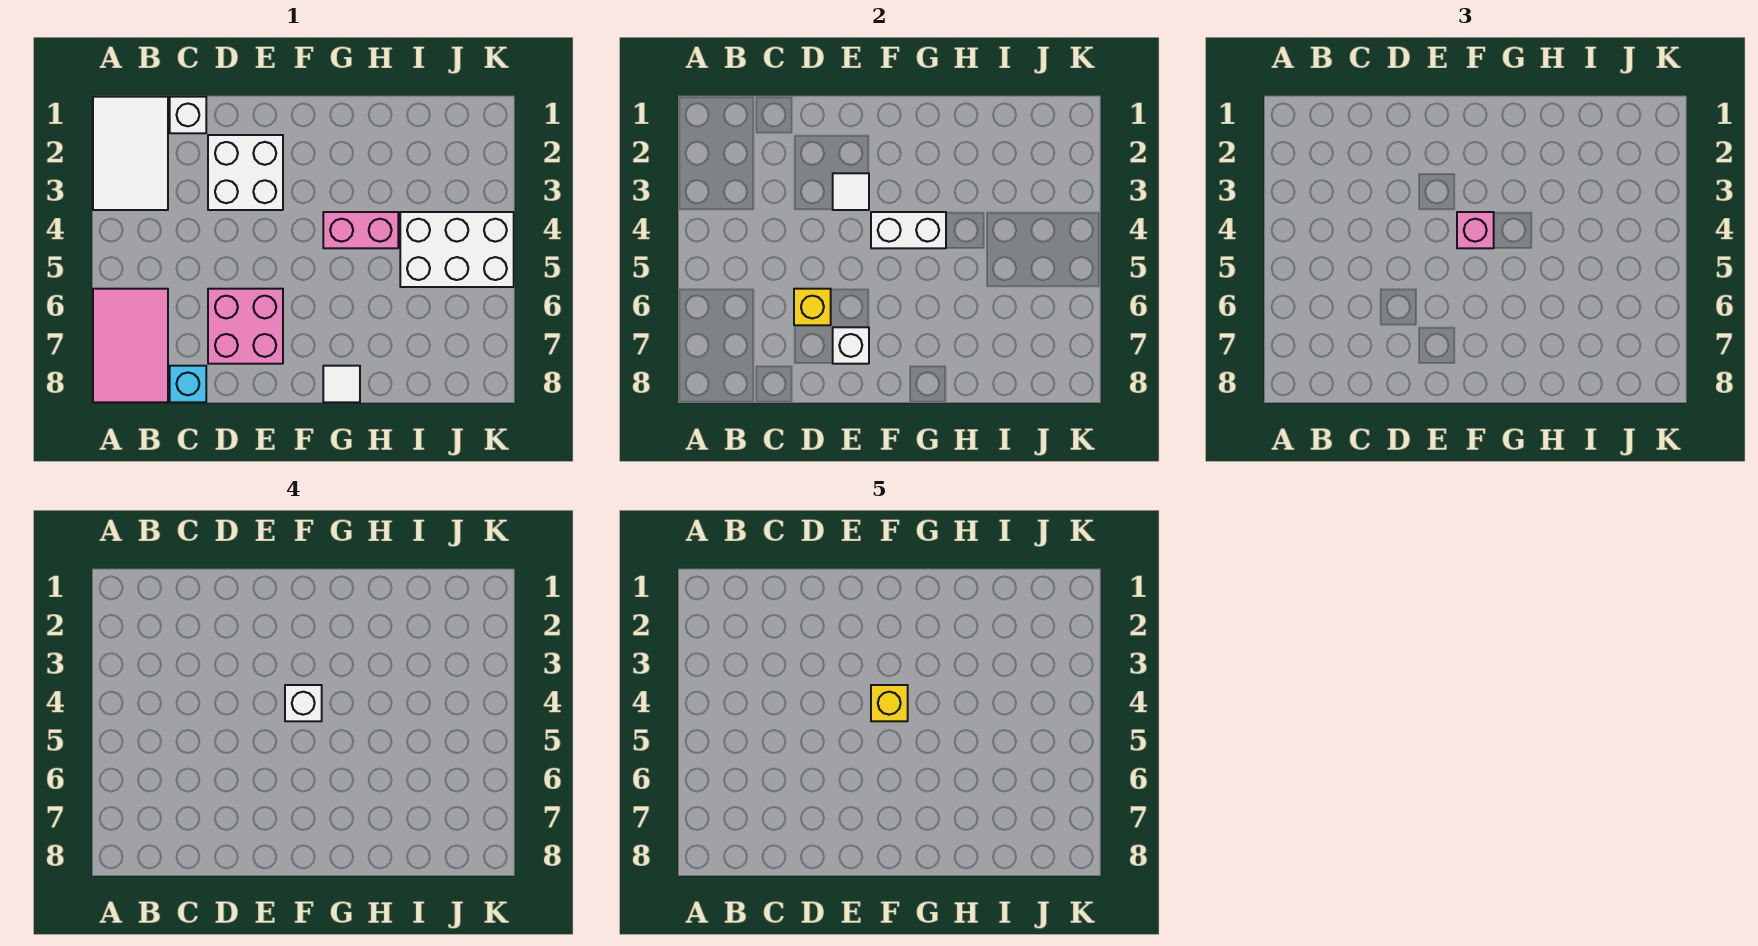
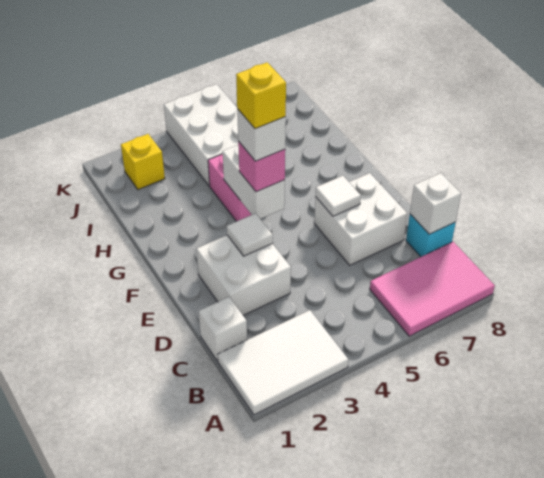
pink 2x2 brick [208,289,283,364] -> white 2x2 brick [314,173,407,265]
yellow 1x1 brick [794,289,831,325] -> yellow 1x1 brick moved to [121,134,165,190]
white 1x1 brick [833,327,869,364] -> white 1x1 brick moved to [410,173,461,234]
white 1x1 tile [323,366,360,402] -> white 1x1 tile moved to [316,176,361,216]

